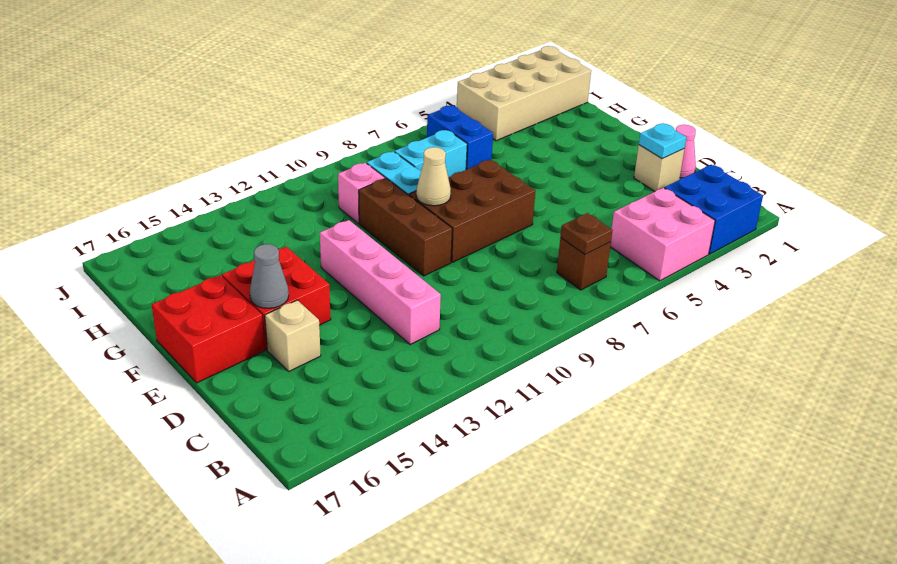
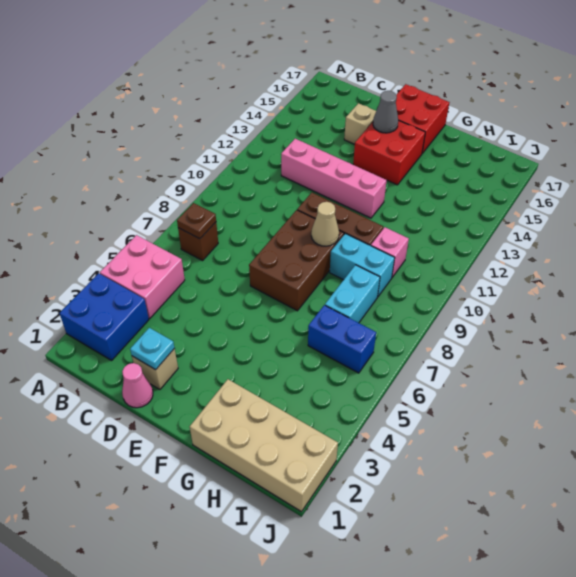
tan 2x4 brick [457,46,591,141] -> tan 2x4 brick turned to [190,379,338,512]

